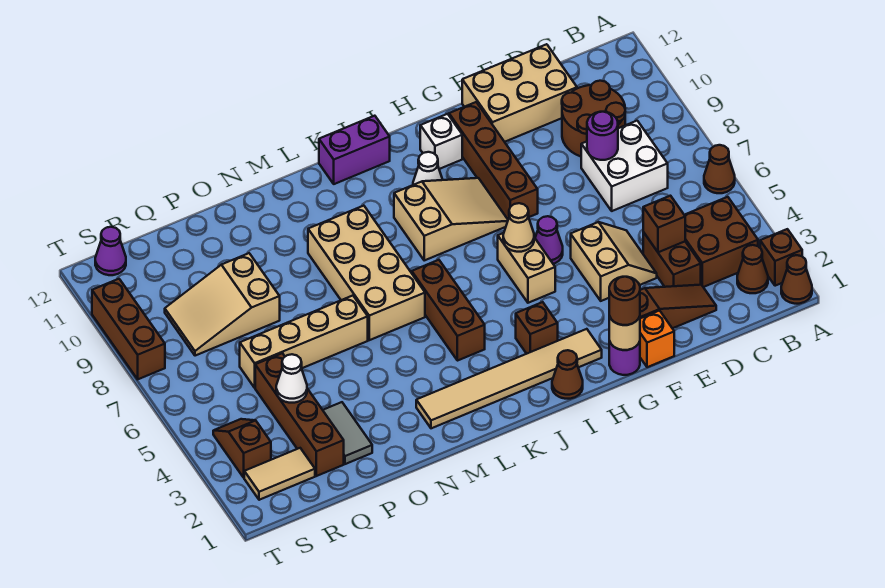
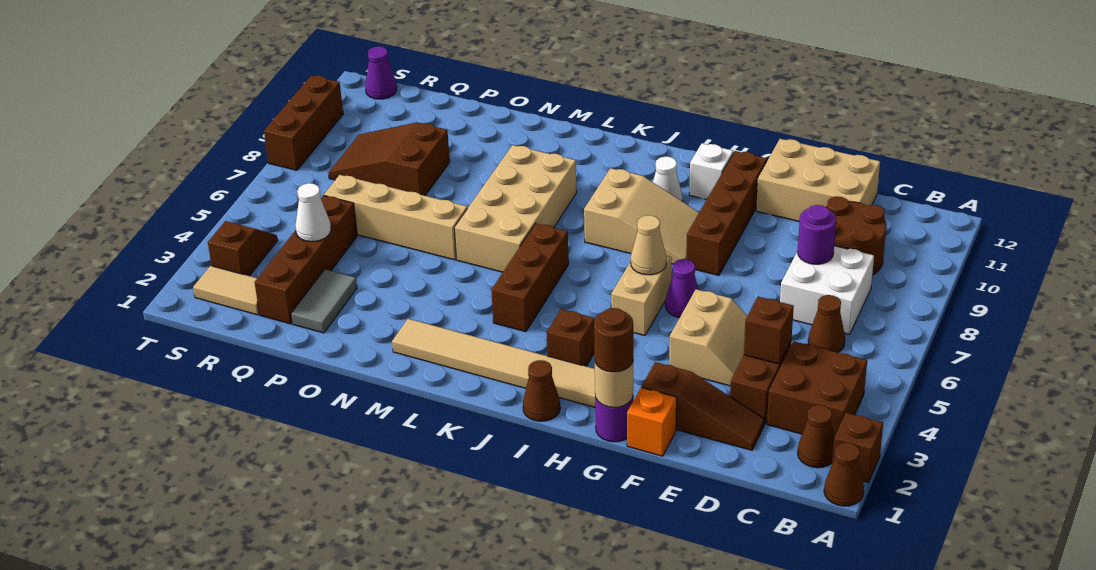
brown 1x1 cone [704,145,735,193] -> brown 1x1 cone moved to [808,295,845,353]
purple 1x2 brick [319,116,390,184] -> none
tan 2x3 slope [165,253,280,356] -> brown 2x3 slope [328,122,450,196]

